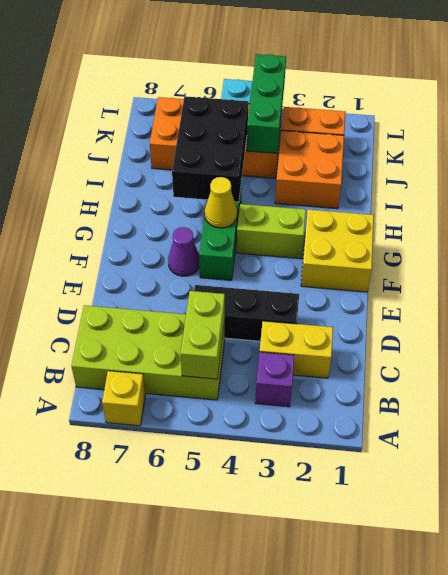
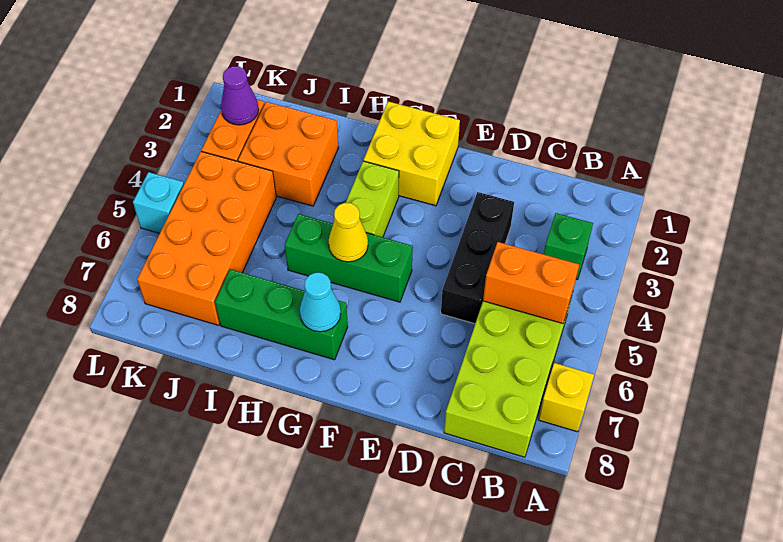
purple 1x1 brick [255,352,294,407] -> green 1x1 brick [544,213,593,279]
lime 1x2 brick [181,291,225,379] -> orange 1x2 brick [483,242,579,323]
yellow 1x2 brick [260,321,333,378] -> none
purple 1x1 cone [168,227,200,276] -> purple 1x1 cone moved to [221,66,259,125]
none -> cyan 1x1 cone [300,273,341,332]
black 2x3 brick [172,96,248,202] -> none
green 1x3 brick [247,54,286,153] -> green 1x3 brick moved to [215,269,348,360]

